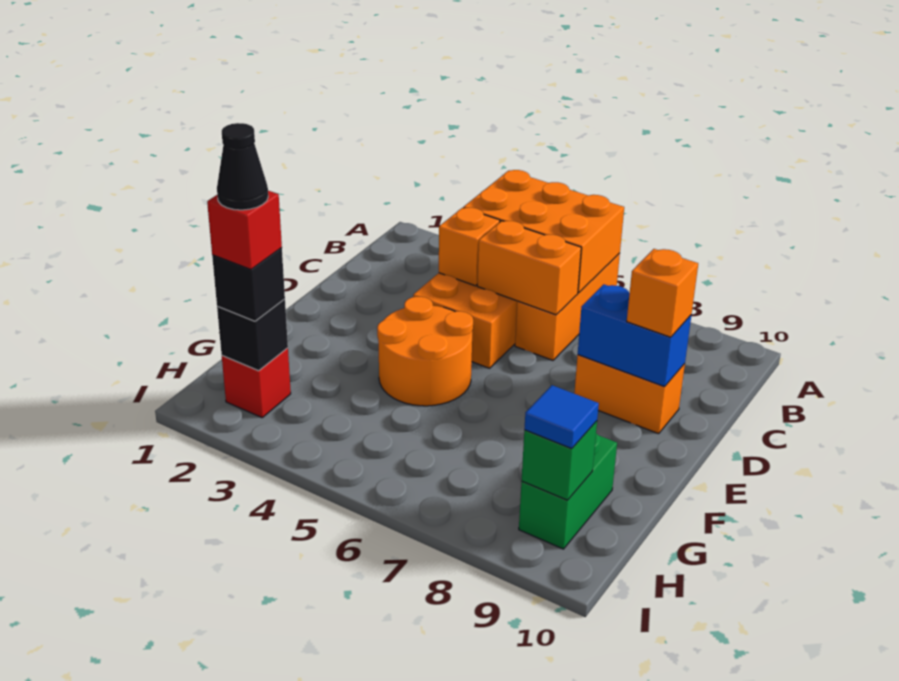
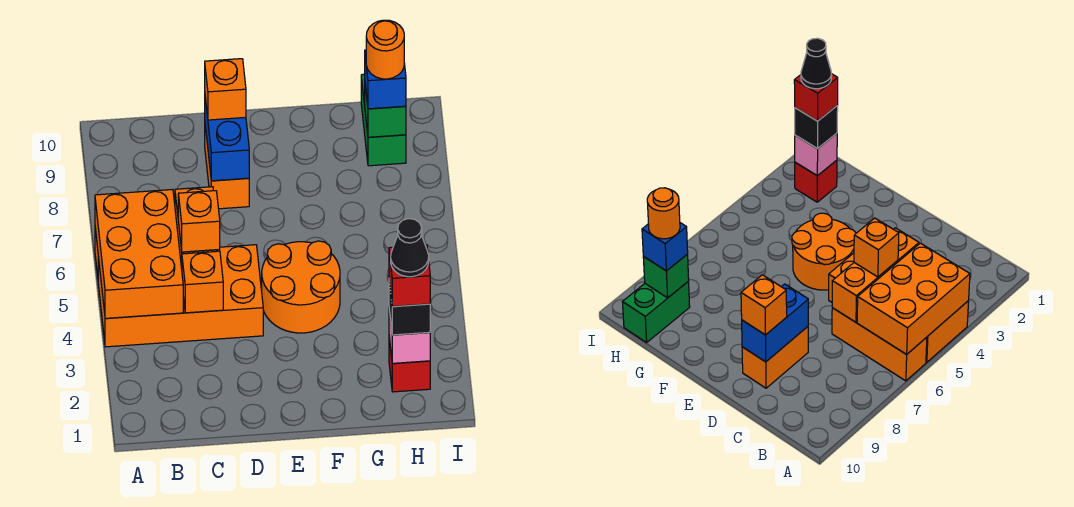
none -> orange 1x1 brick [178,191,220,252]
green 1x2 brick [519,433,617,549] -> green 1x2 brick turned to [361,74,406,166]
black 1x1 brick [217,299,288,371] -> pink 1x1 brick [389,310,430,363]
blue 1x1 tile [524,385,599,449] -> blue 1x1 brick [365,50,406,109]
none -> orange 1x1 round brick [366,20,404,79]

